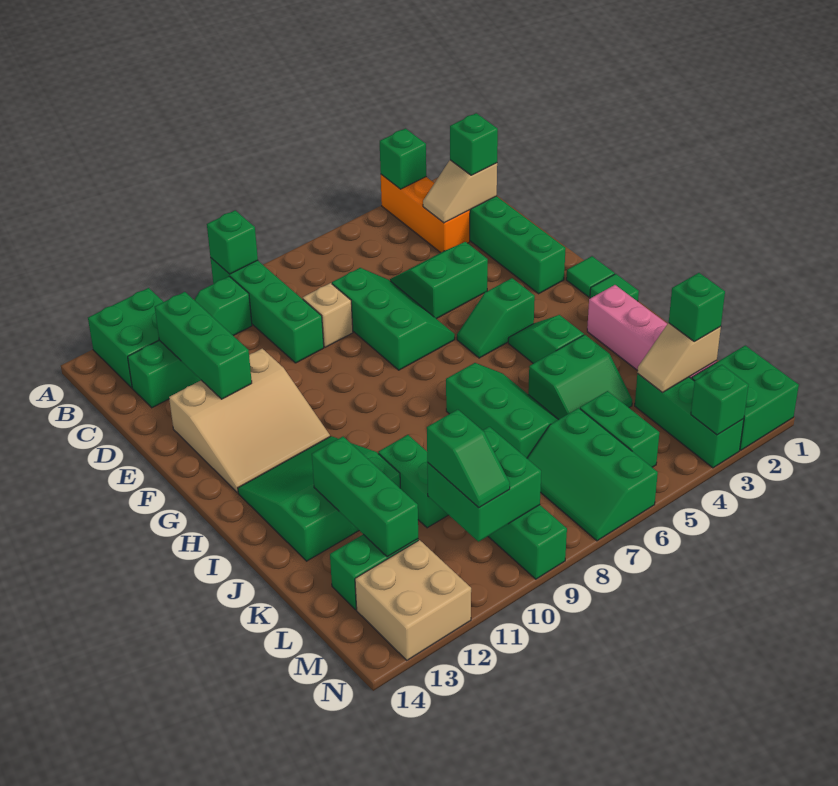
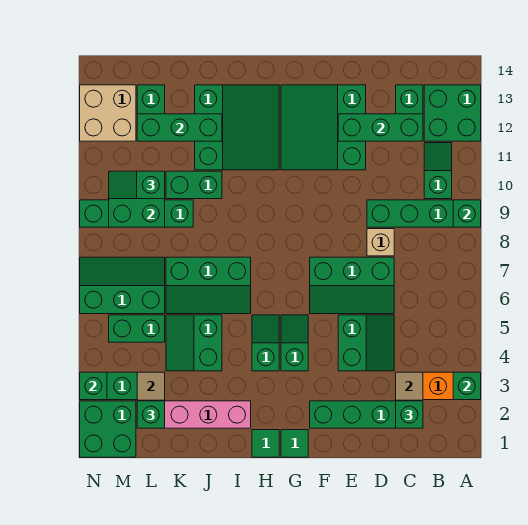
tan 3x3 slope [169,349,330,492] -> green 3x3 slope [281,85,366,170]
green 1x2 slope [508,315,584,364] -> green 1x2 slope turned to [252,315,279,371]

